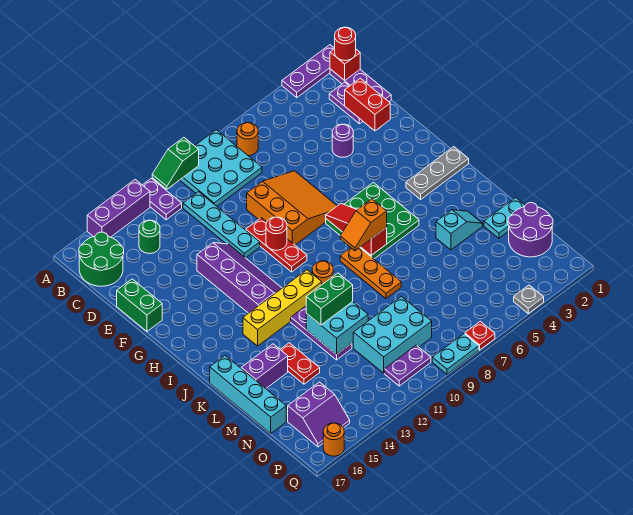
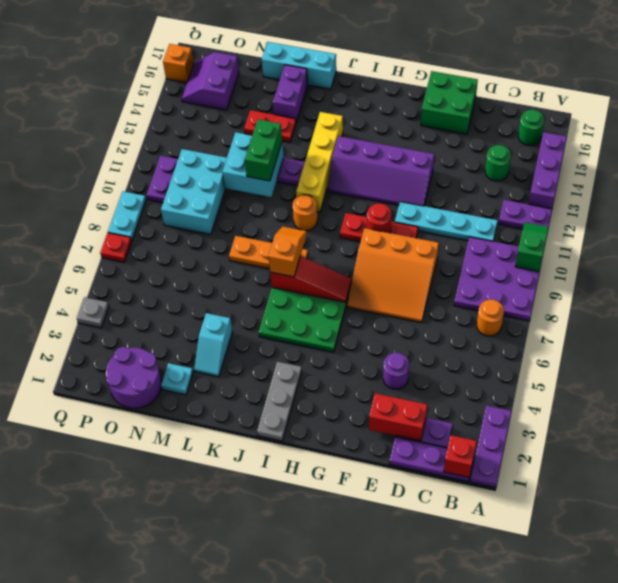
cyan 3x3 plate [180,130,262,206] -> purple 3x3 plate [454,237,539,321]
red 1x1 round brick [335,27,356,61] -> none
green 2x2 round brick [79,232,124,286] -> green 1x1 round brick [518,110,544,146]
green 1x2 brick [117,279,162,331] -> green 2x2 brick [421,71,478,134]
cyan 1x4 brick [210,356,286,433] -> cyan 1x3 brick [262,42,336,89]
cyan 1x2 plate [484,198,525,238] -> cyan 1x1 plate [161,363,193,395]
orange 1x1 round brick [323,423,344,456] -> orange 1x1 brick [163,44,194,83]

